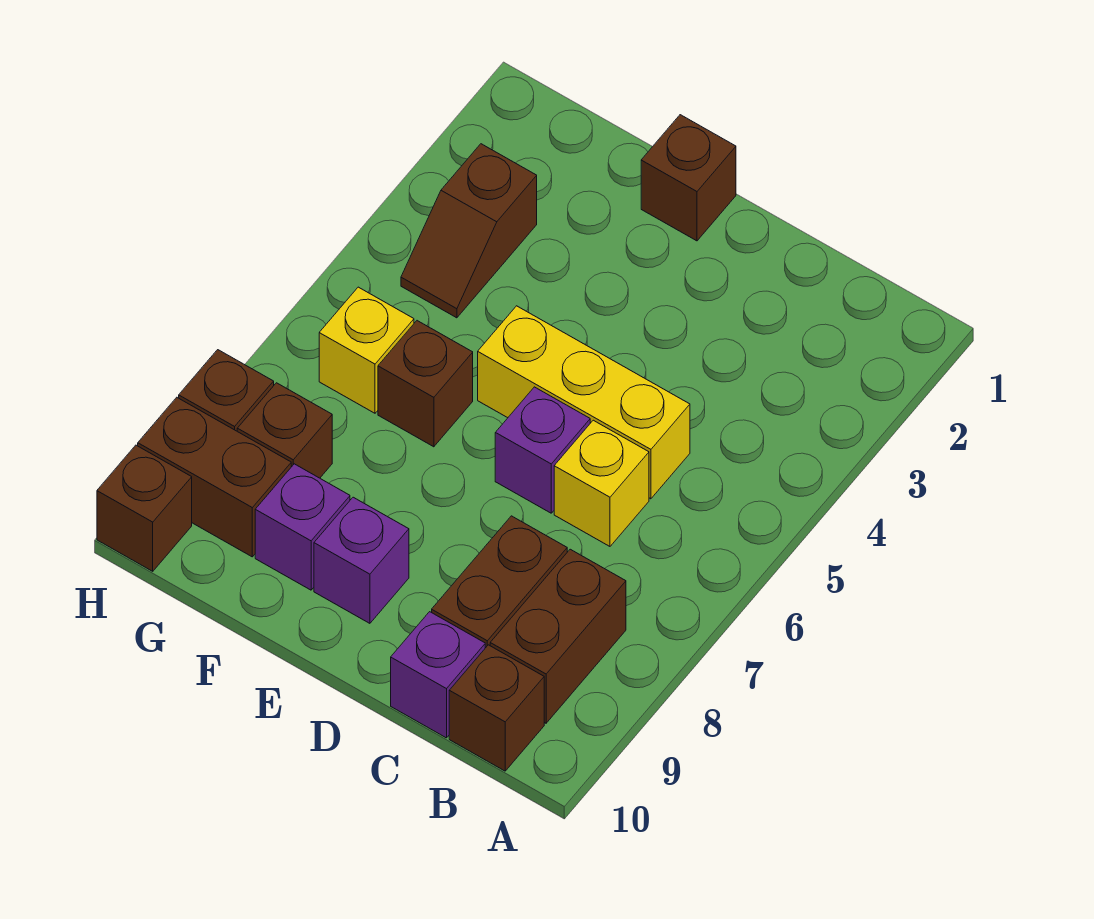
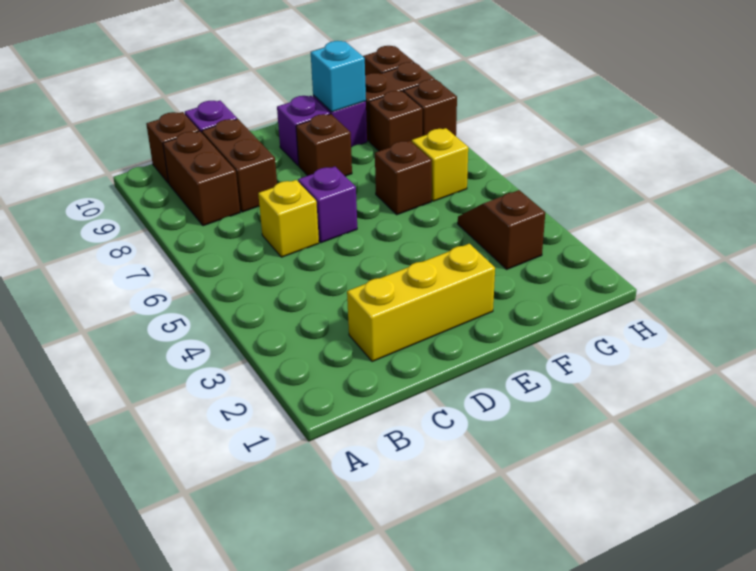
yellow 1x3 brick [478,306,690,499] -> yellow 1x3 brick moved to [347,244,495,361]
brown 1x1 brick [641,115,736,241] -> brown 1x1 brick moved to [296,114,352,176]
none -> cyan 1x1 brick [311,41,366,112]

